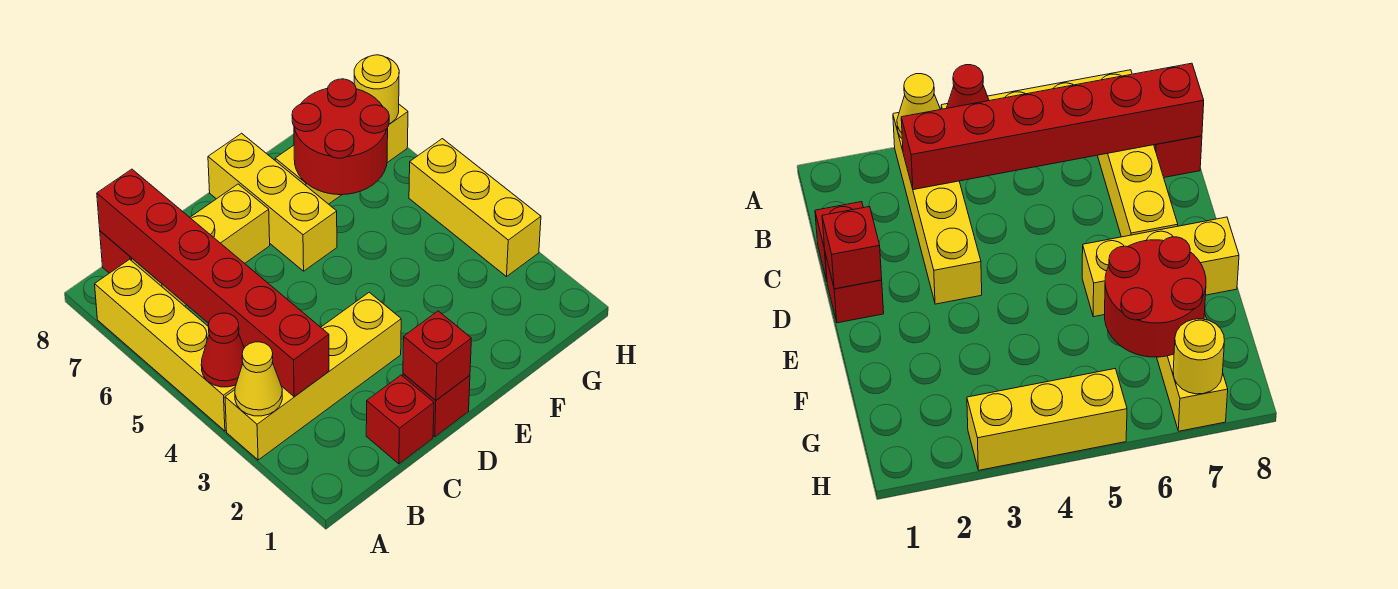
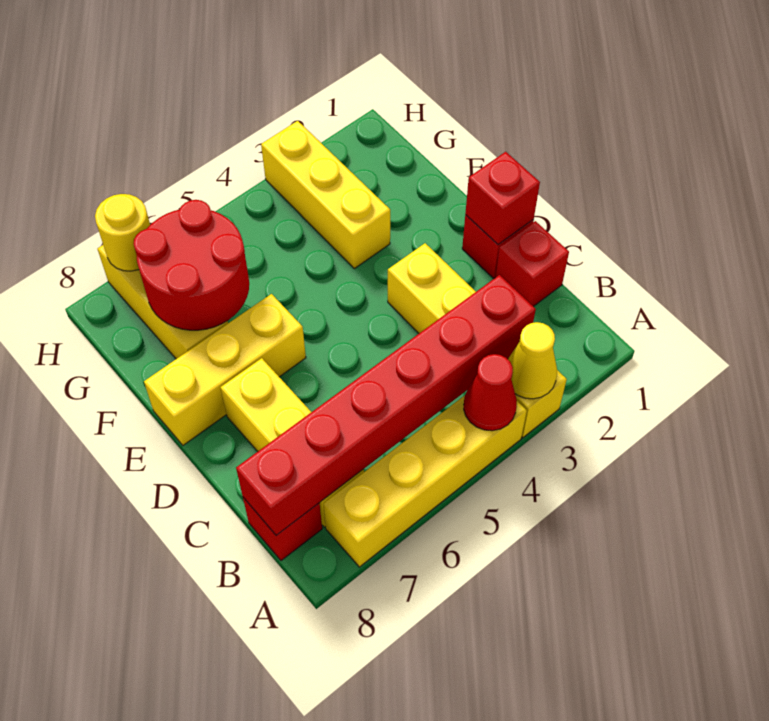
yellow 1x3 brick [409,139,541,277] -> yellow 1x3 brick turned to [261,121,390,269]

